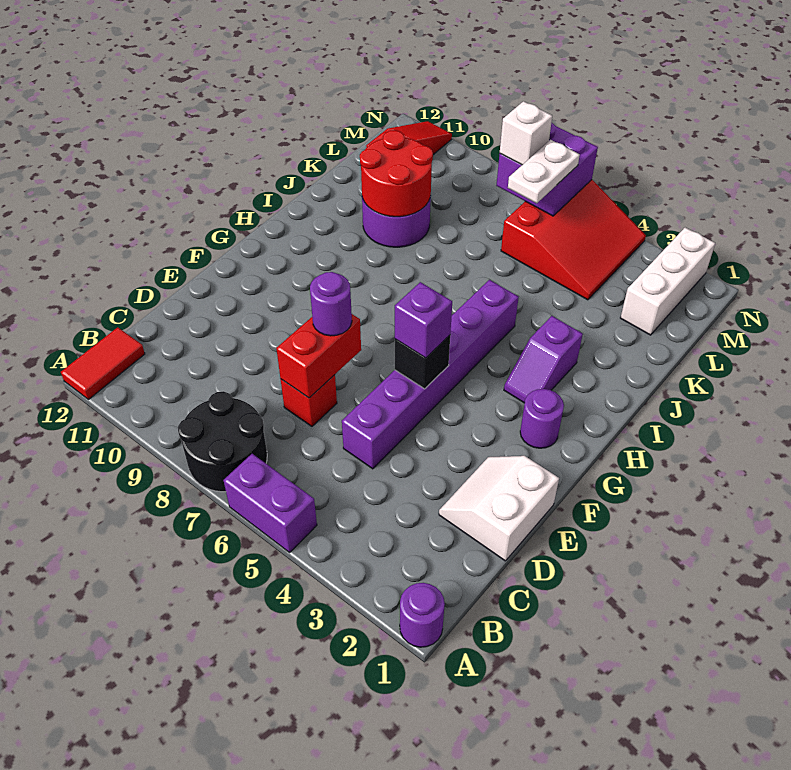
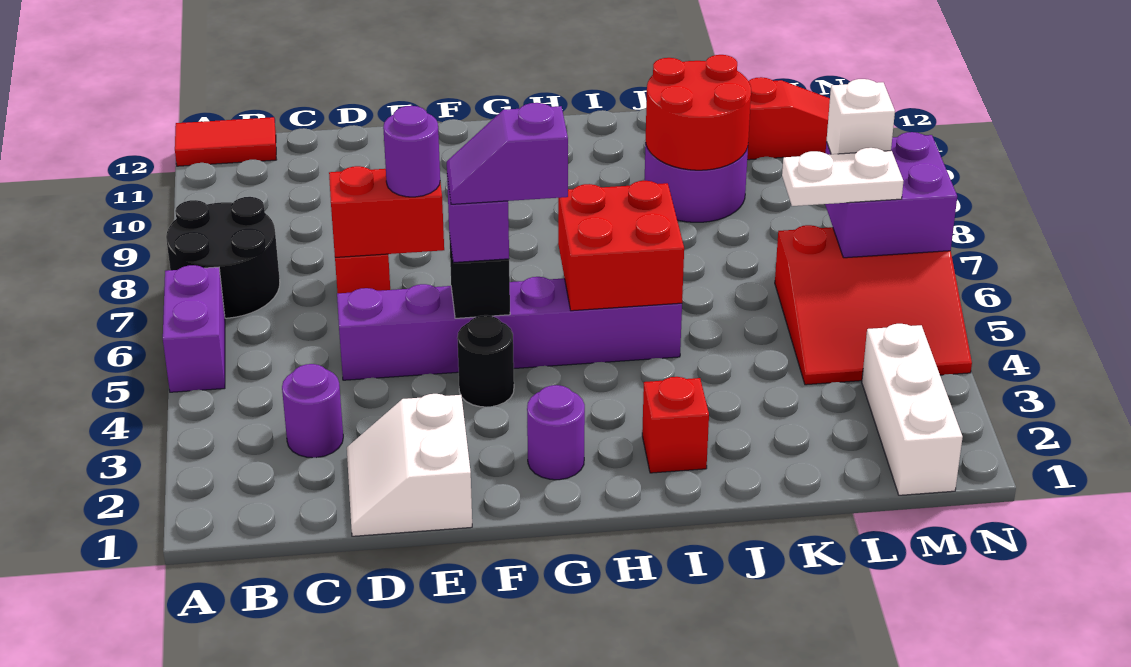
purple 1x1 round brick [400,583,445,647] -> purple 1x1 round brick moved to [282,364,343,458]
white 2x2 slope [439,456,559,561] -> white 2x2 slope turned to [347,394,472,536]
none -> black 1x1 round brick [457,315,514,407]
purple 1x2 slope [504,316,583,403] -> purple 1x2 slope moved to [447,103,568,204]
none -> red 2x2 brick [558,181,684,311]
none -> red 1x1 brick [642,377,709,473]
white 1x3 brick [620,228,715,335] -> white 1x3 brick turned to [862,324,963,495]

